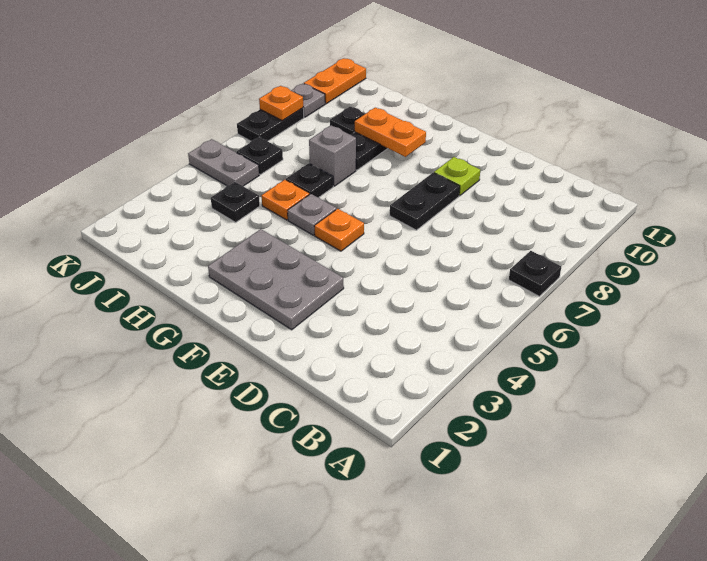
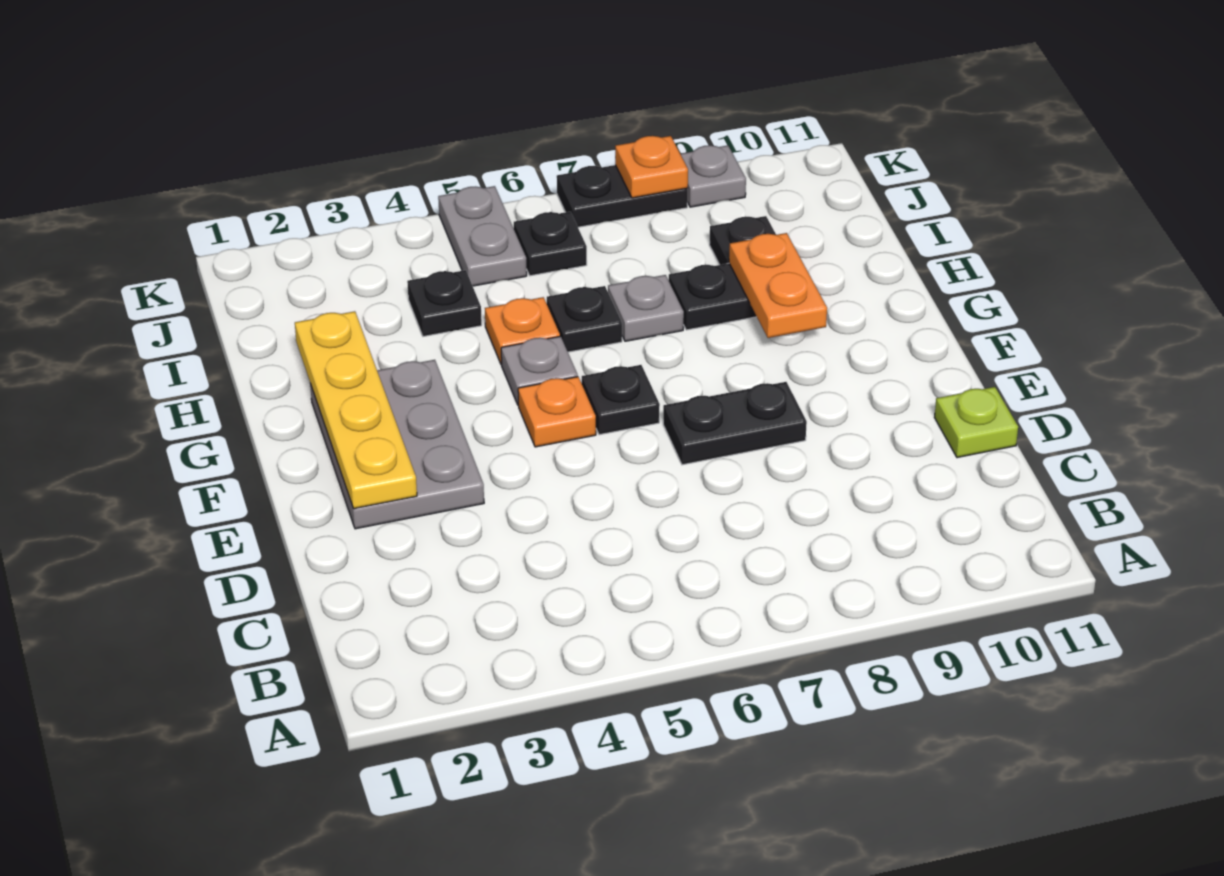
black 1x1 plate [509,251,561,296] -> black 1x1 plate moved to [582,365,660,435]
none -> yellow 1x4 plate [295,311,417,509]
lime 1x1 plate [434,157,480,196] -> lime 1x1 plate moved to [935,387,1018,458]
grey 1x1 brick [309,125,356,186] -> grey 1x1 plate [608,275,684,341]
orange 1x2 plate [304,59,366,104] -> none

